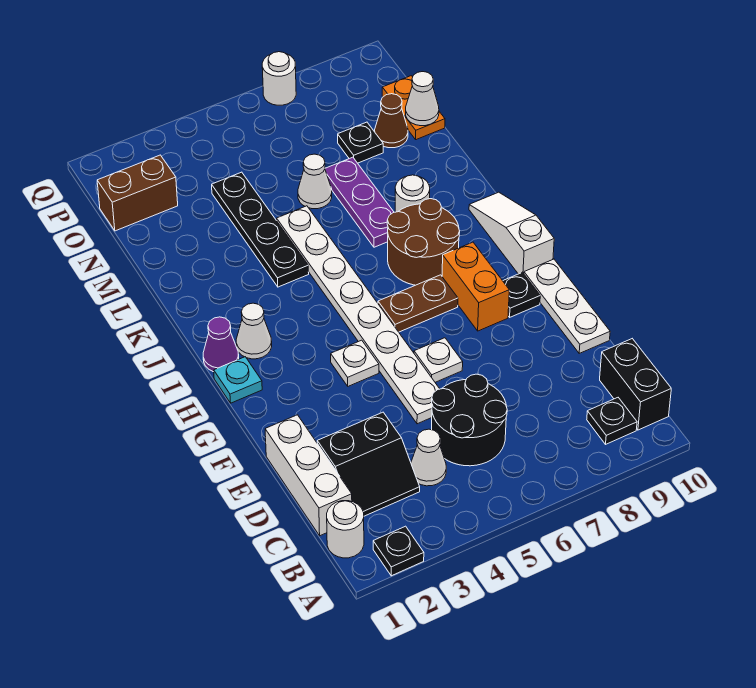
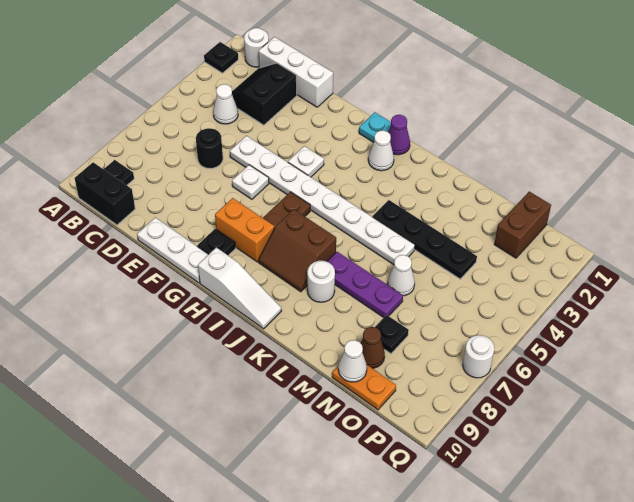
black 2x2 round brick [432,374,507,466] -> black 1x1 round brick [196,128,223,168]
brown 2x2 round brick [387,199,460,285] -> brown 2x2 slope [259,209,336,292]

